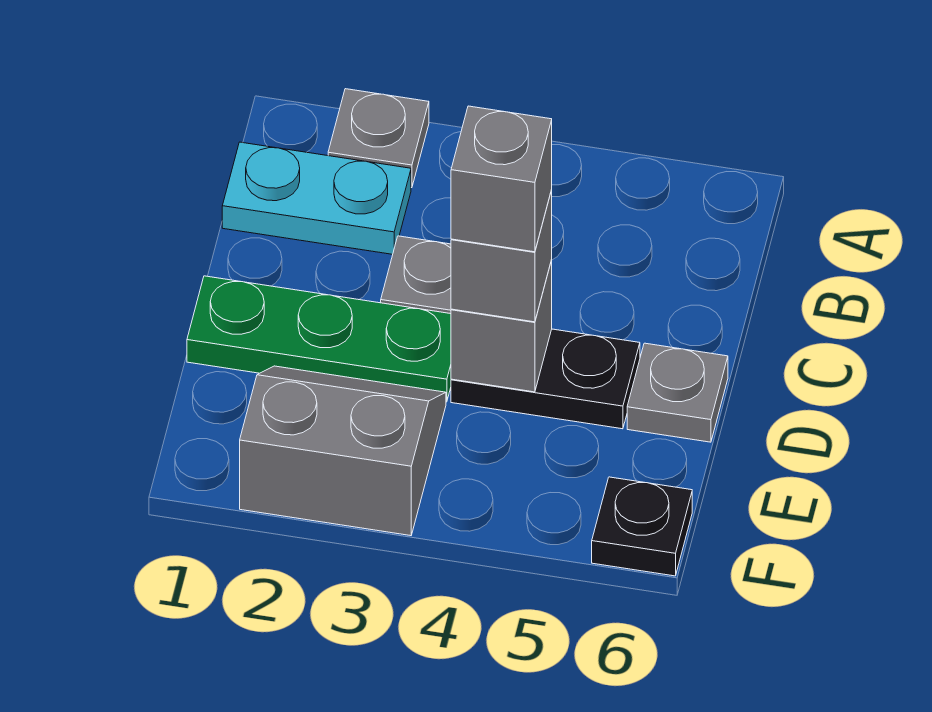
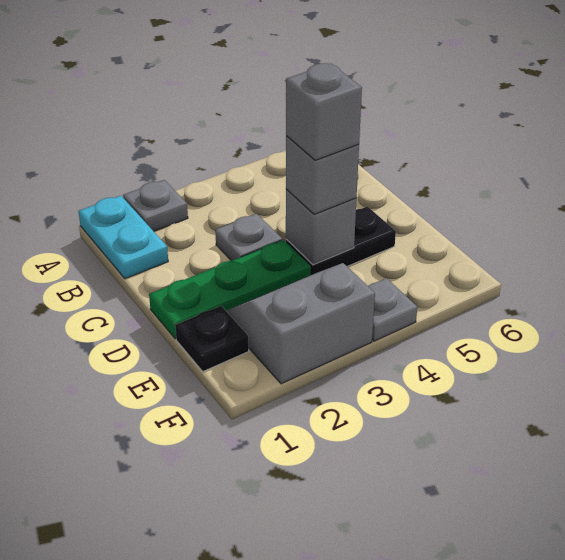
cyan 1x2 plate [222,142,411,254] -> cyan 1x2 plate turned to [79,196,168,279]
grey 1x1 plate [627,343,728,442] -> grey 1x1 plate moved to [368,278,417,341]
black 1x1 plate [592,477,692,576] -> black 1x1 plate moved to [175,306,249,371]

